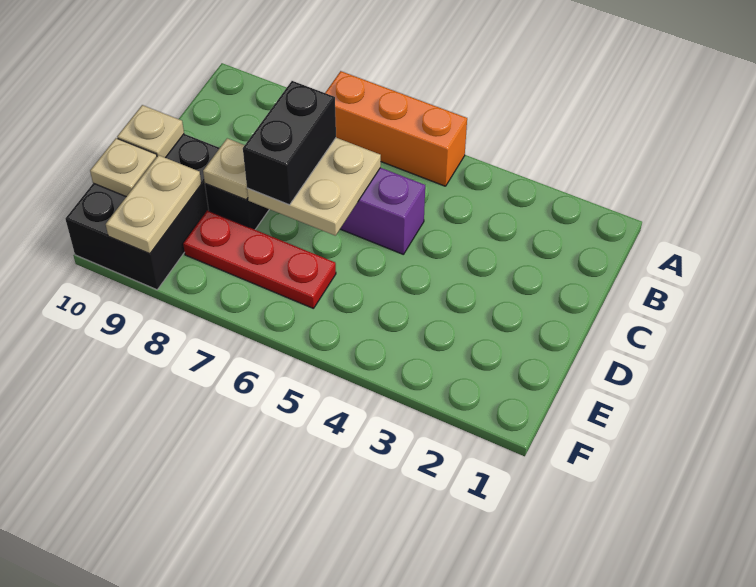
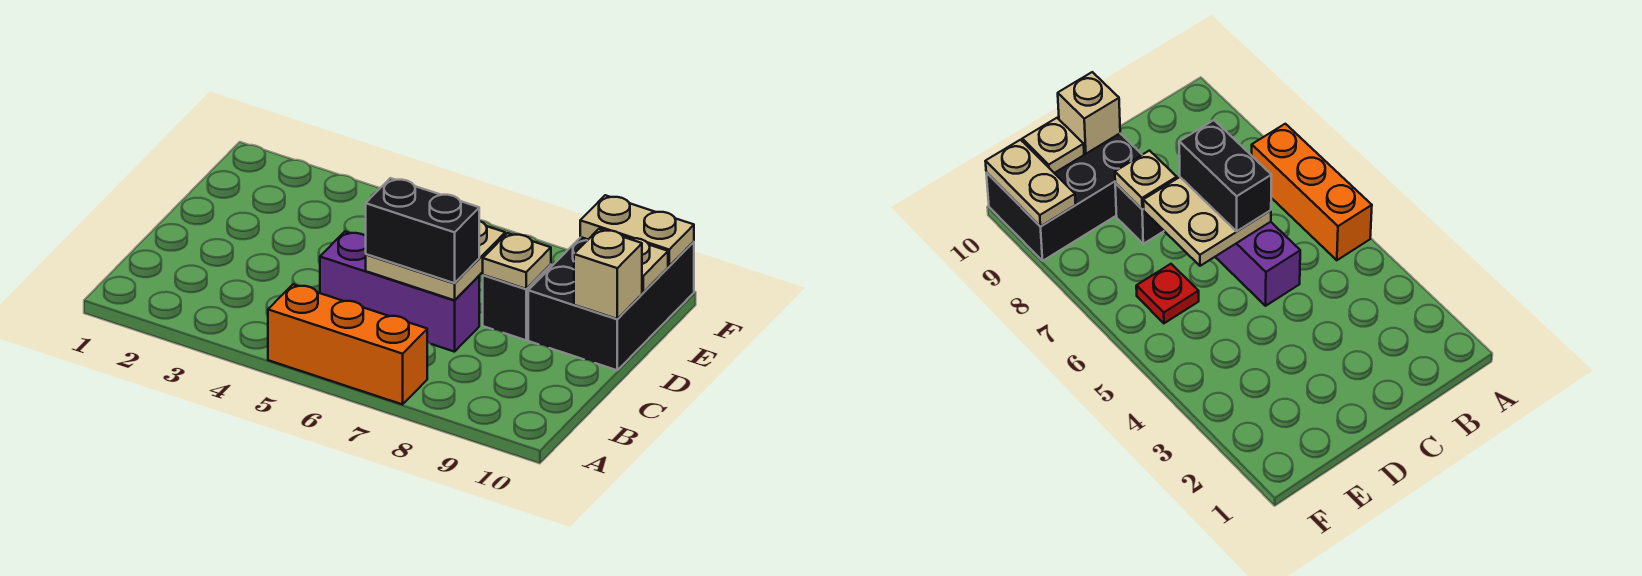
black 1x2 brick [243,81,336,205] -> black 1x2 brick turned to [366,178,479,283]
tan 1x1 plate [117,105,184,158] -> tan 1x1 brick [574,229,642,319]
red 1x3 plate [183,210,336,309] -> red 1x1 plate [1136,264,1199,323]
tan 1x2 plate [106,155,201,254] -> tan 1x2 plate turned to [580,195,694,266]

